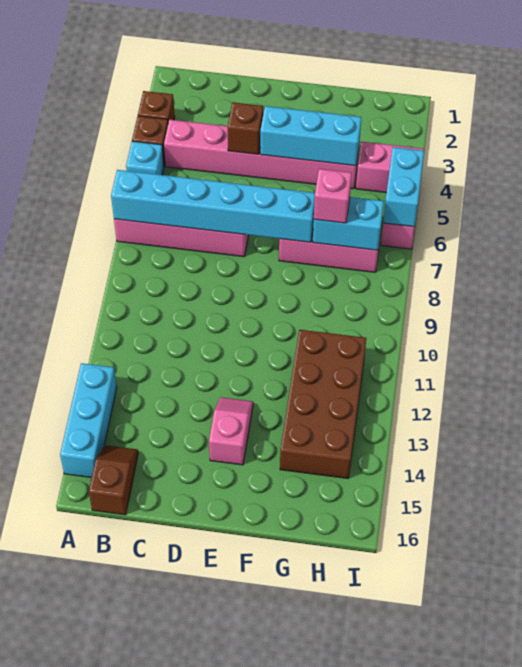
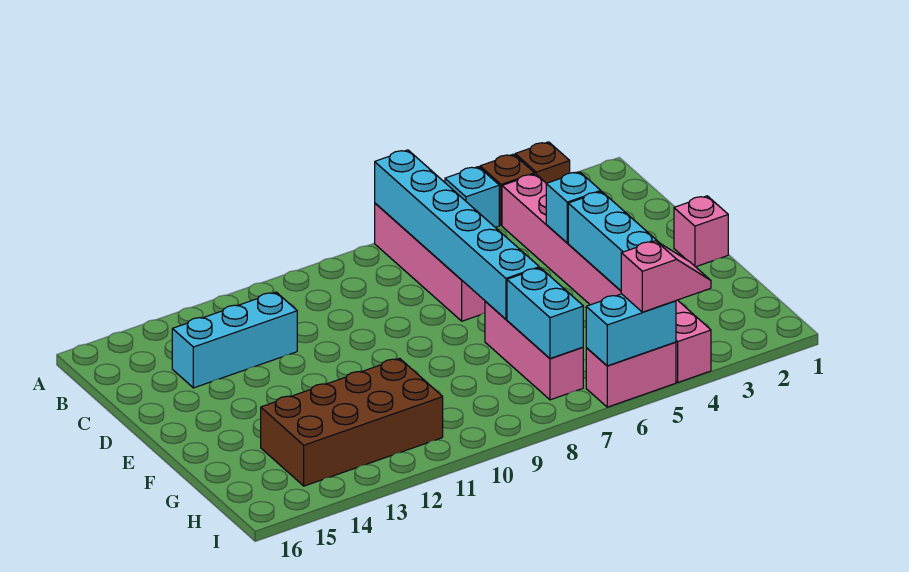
cyan 1x3 brick [60,363,117,478] -> cyan 1x3 brick moved to [172,292,297,388]
brown 1x2 slope [89,445,138,515] -> none
brown 1x1 brick [228,102,263,154] -> cyan 1x1 brick [546,172,601,243]
pink 1x2 slope [209,397,253,465] -> pink 1x2 slope moved to [621,241,711,312]
pink 1x1 brick [314,169,352,223] -> pink 1x1 brick moved to [674,196,728,267]

